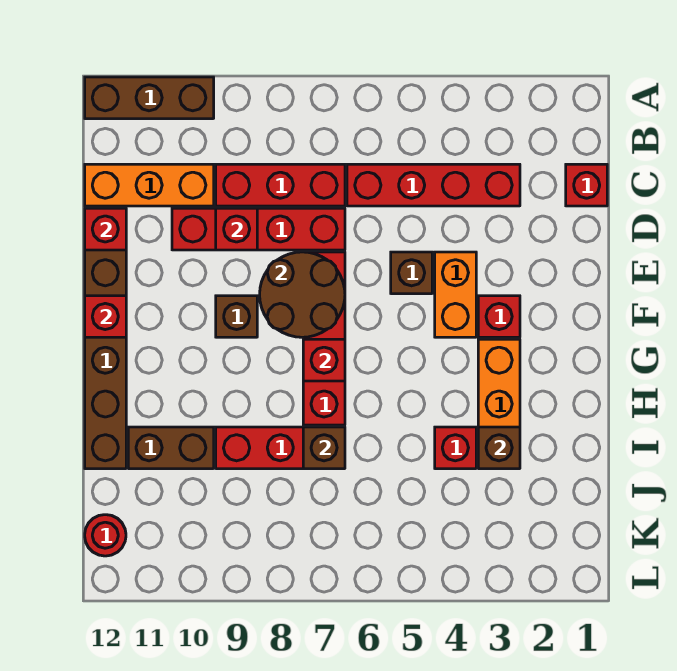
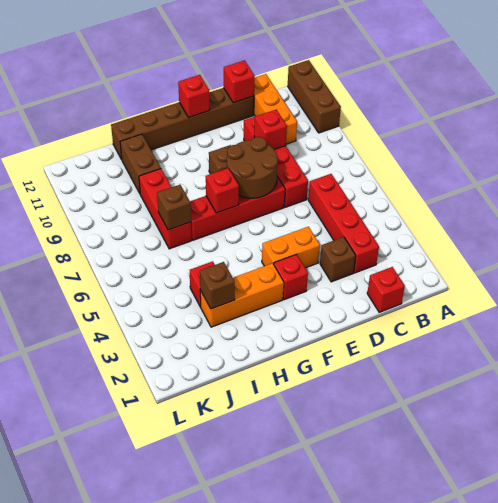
red 1x3 brick [216,164,345,206] -> none
brown 1x1 brick [391,252,432,294] -> brown 1x1 brick moved to [320,237,356,282]
red 1x1 round brick [85,515,126,556] -> none

